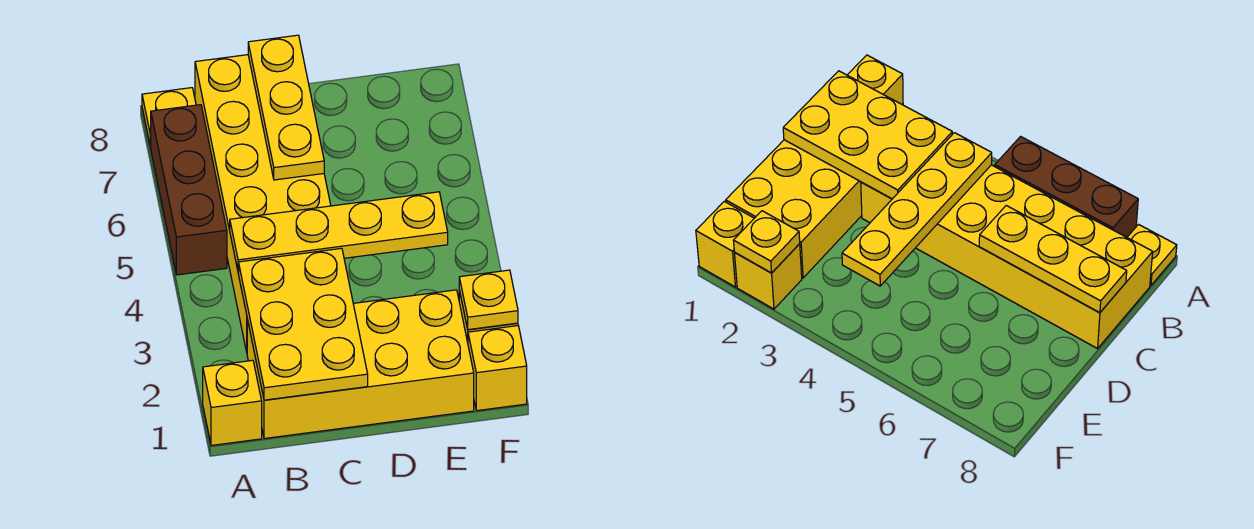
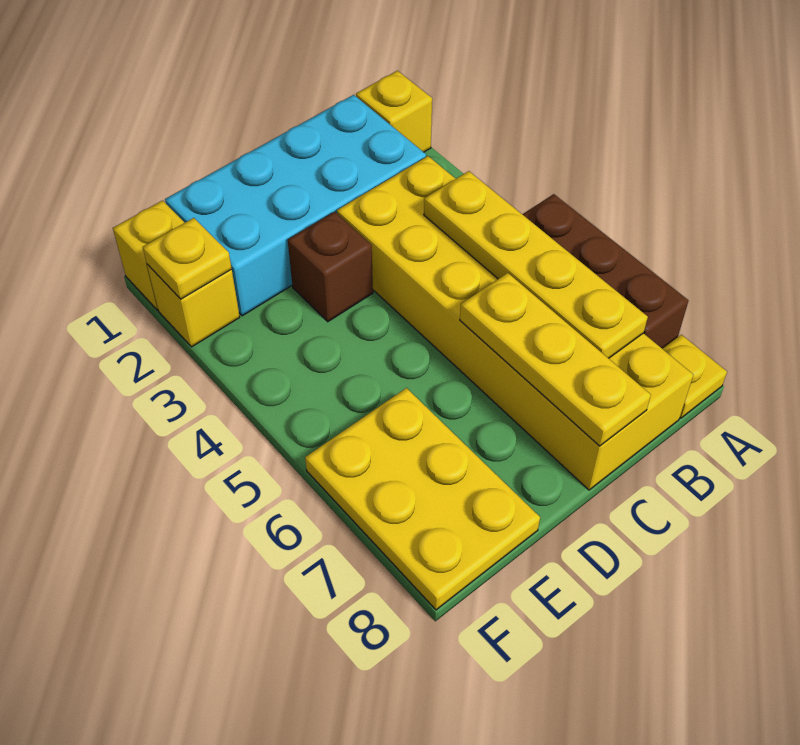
yellow 2x4 brick [247,290,474,439] -> cyan 2x4 brick [165,95,426,316]
yellow 2x3 plate [239,248,368,400] -> yellow 2x3 plate moved to [305,388,540,610]
yellow 1x4 plate [230,192,448,272] -> yellow 1x4 plate turned to [424,171,648,358]
none -> brown 1x1 brick [288,212,373,322]

